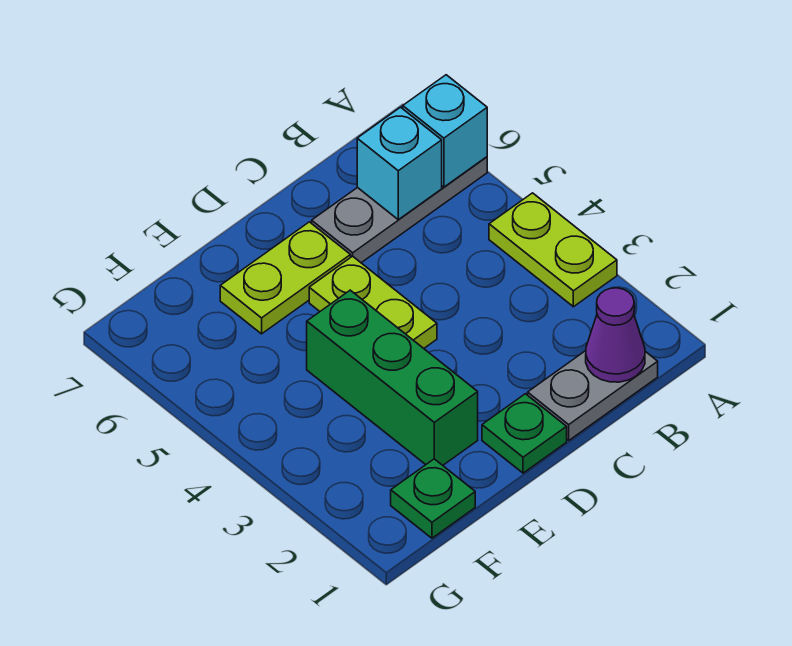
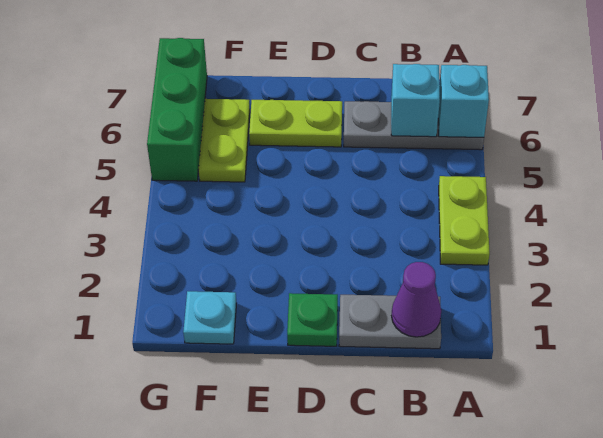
lime 1x2 plate [309,256,437,348] -> lime 1x2 plate moved to [199,99,250,182]
green 1x3 brick [307,290,478,465] -> green 1x3 brick moved to [147,38,207,181]
green 1x1 plate [391,459,475,538] -> cyan 1x1 plate [183,291,237,344]

